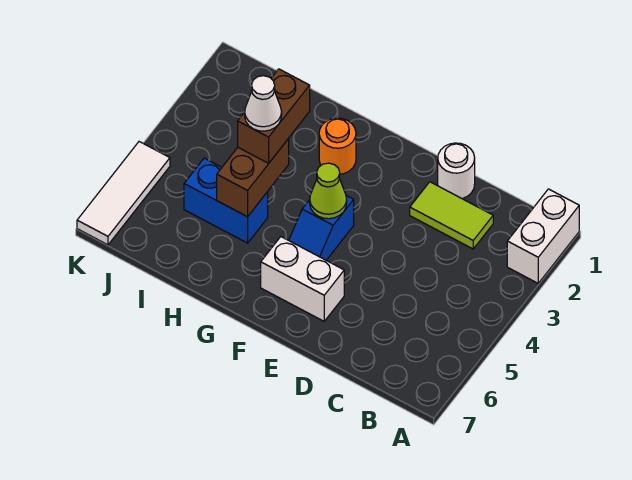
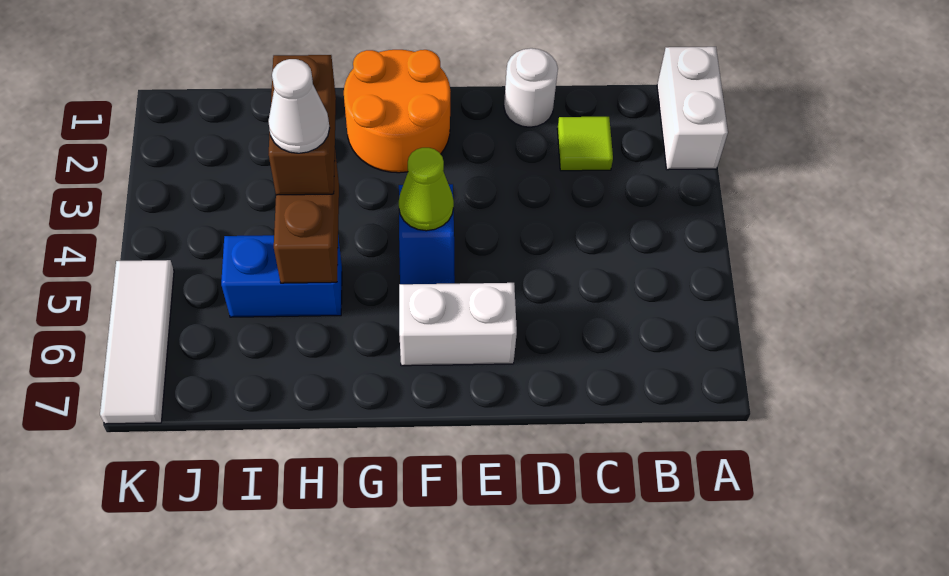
lime 1x2 tile [410,182,493,249] -> lime 1x1 tile [557,117,613,171]
orange 1x1 round brick [319,118,356,174] -> orange 2x2 round brick [344,50,451,173]

